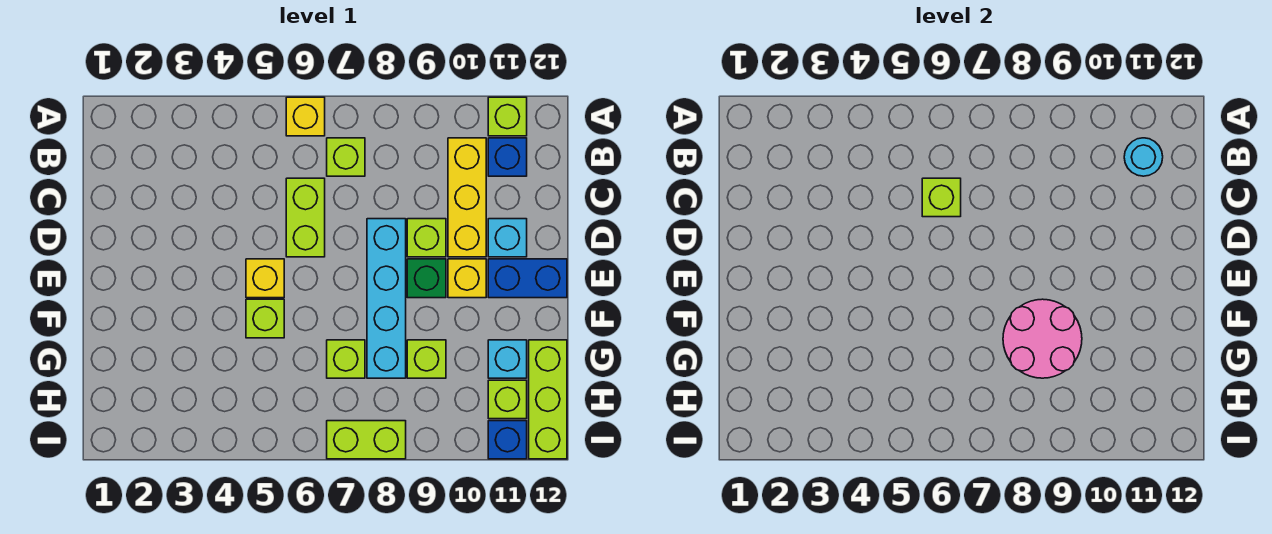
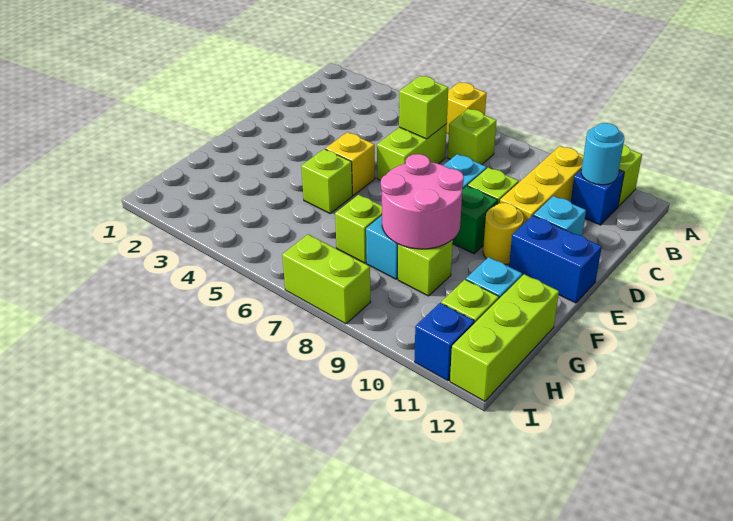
yellow 1x1 brick [448,259,486,298] -> yellow 1x1 round brick [483,203,524,264]

